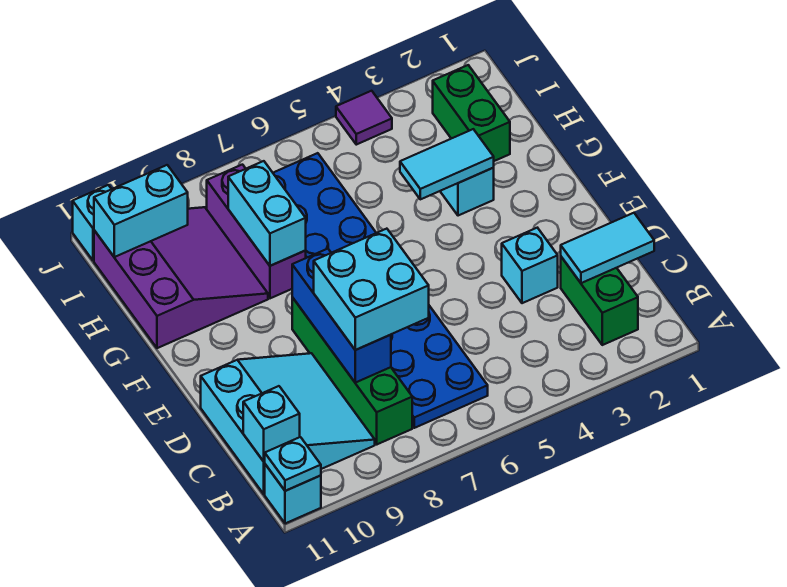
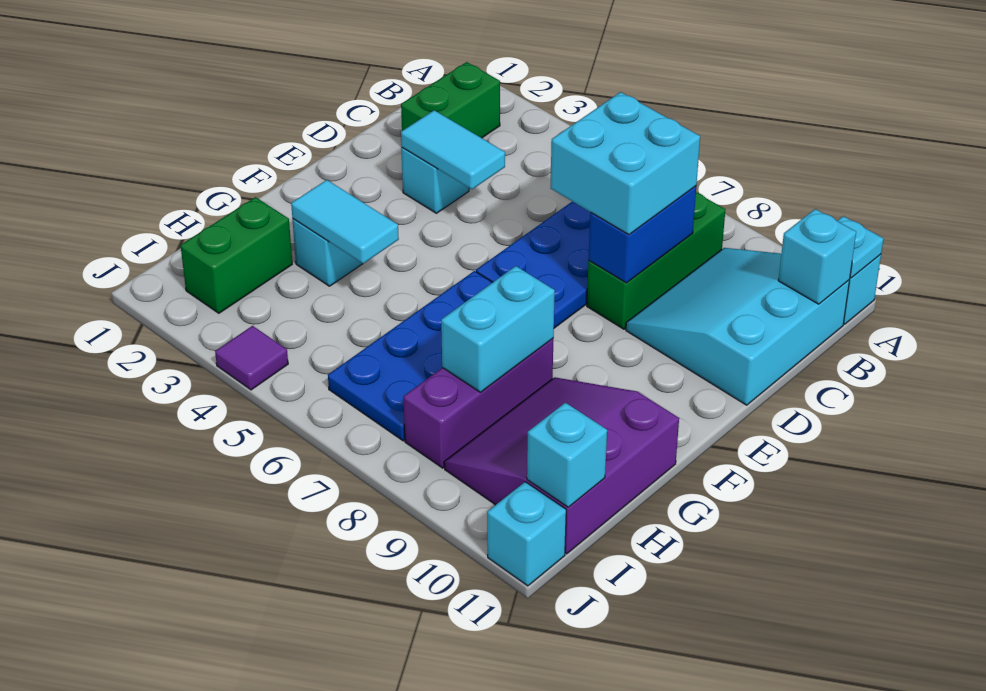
green 1x4 brick [292,297,412,444] -> green 1x3 brick [587,192,725,329]
cyan 1x2 tile [561,213,654,283] -> cyan 1x2 tile moved to [401,110,505,189]
blue 1x3 brick [292,249,391,383] -> blue 1x2 brick [589,186,696,283]
cyan 1x2 brick [94,165,188,257] -> cyan 1x1 brick [527,403,607,507]

